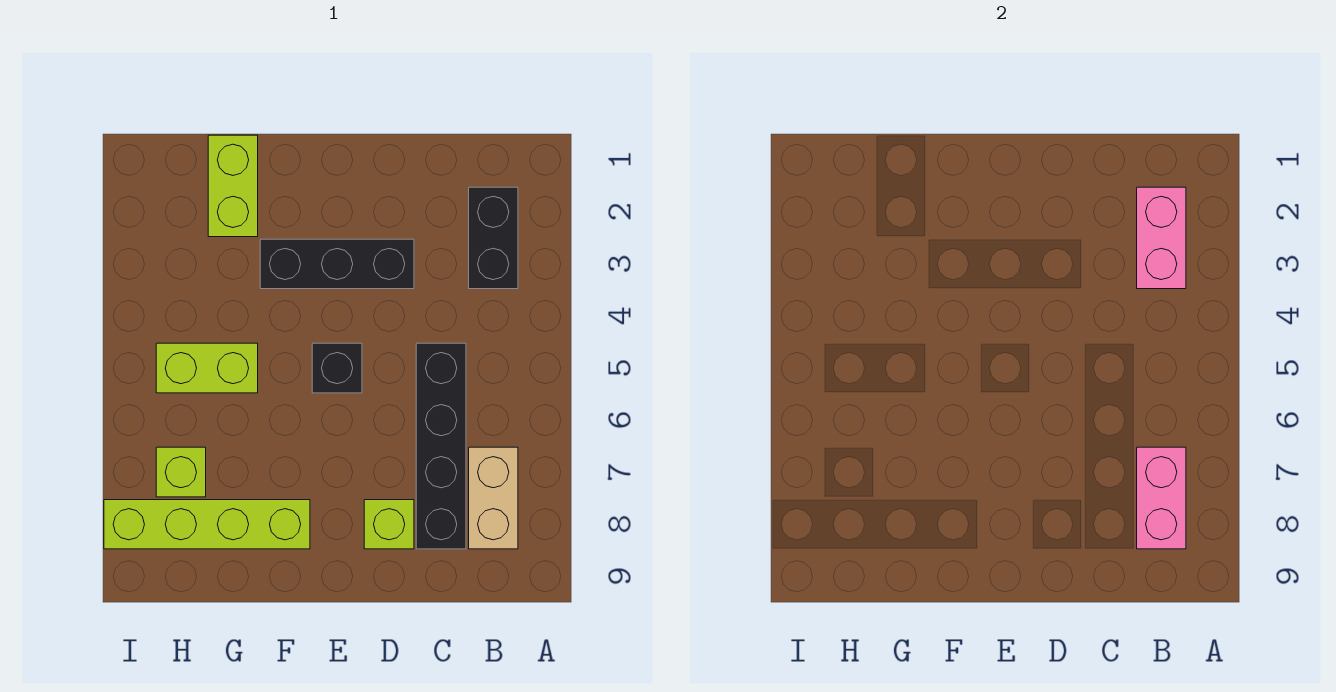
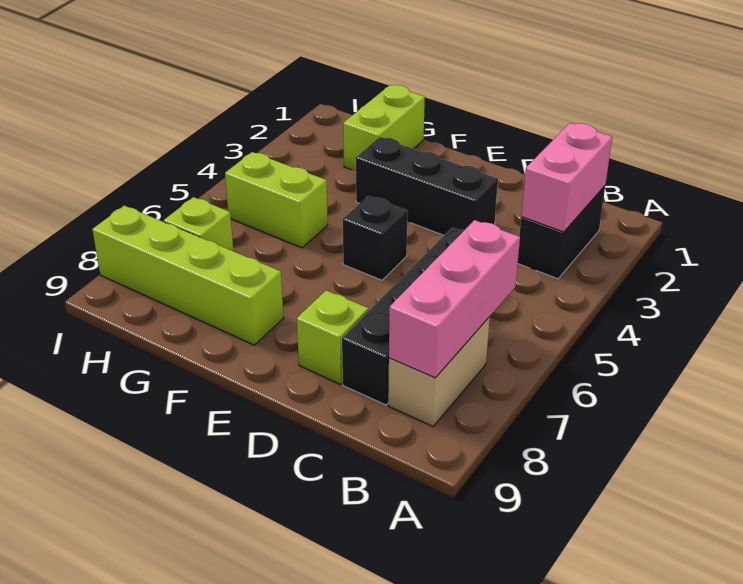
pink 1x2 brick [1137,447,1186,549] -> pink 1x3 brick [389,220,520,378]

